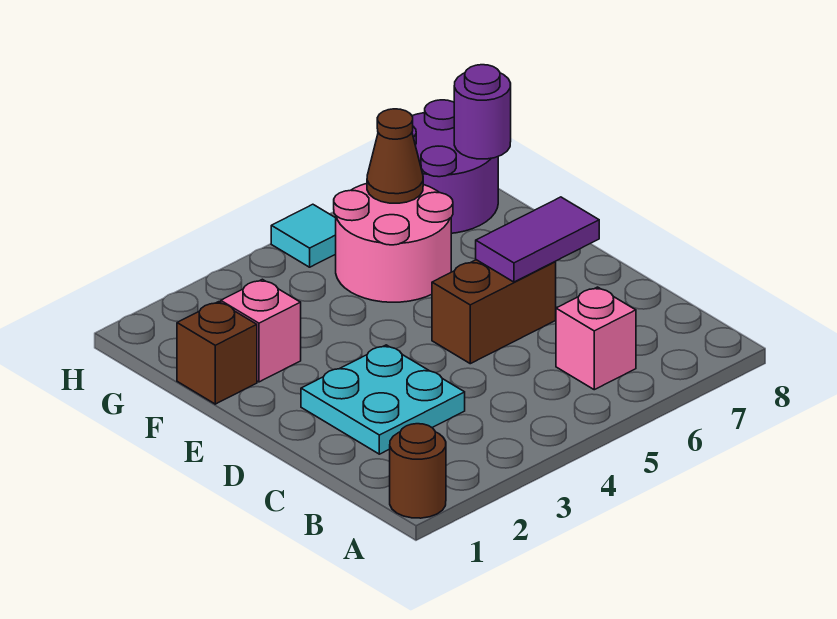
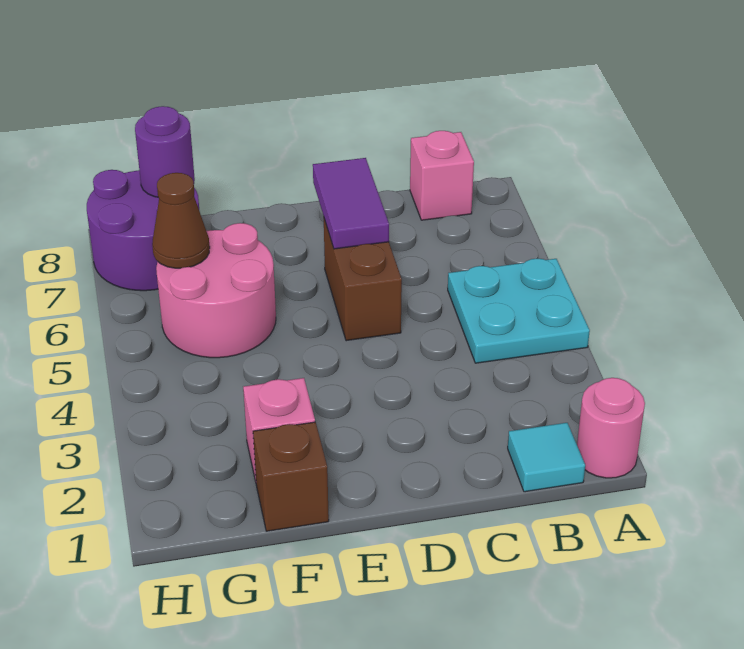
brown 1x1 round brick [390,424,446,518] -> pink 1x1 round brick [577,378,645,478]
pink 1x1 brick [556,287,636,390] -> pink 1x1 brick moved to [410,131,474,220]
cyan 2x2 plate [301,345,465,454] -> cyan 2x2 plate moved to [448,259,590,363]
cyan 1x1 tile [271,204,336,267] -> cyan 1x1 tile moved to [508,423,585,492]

